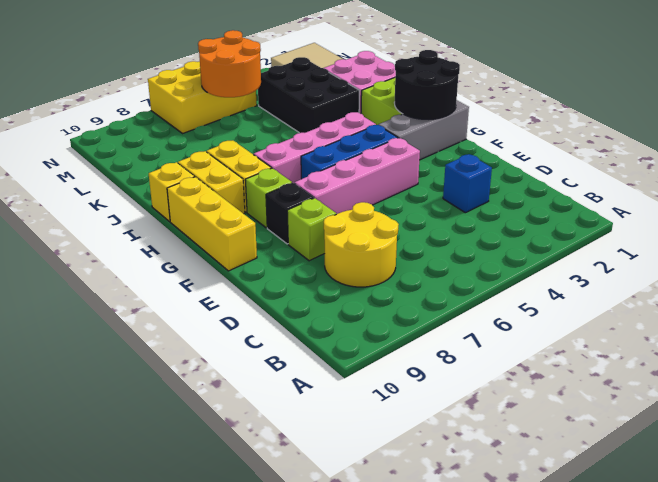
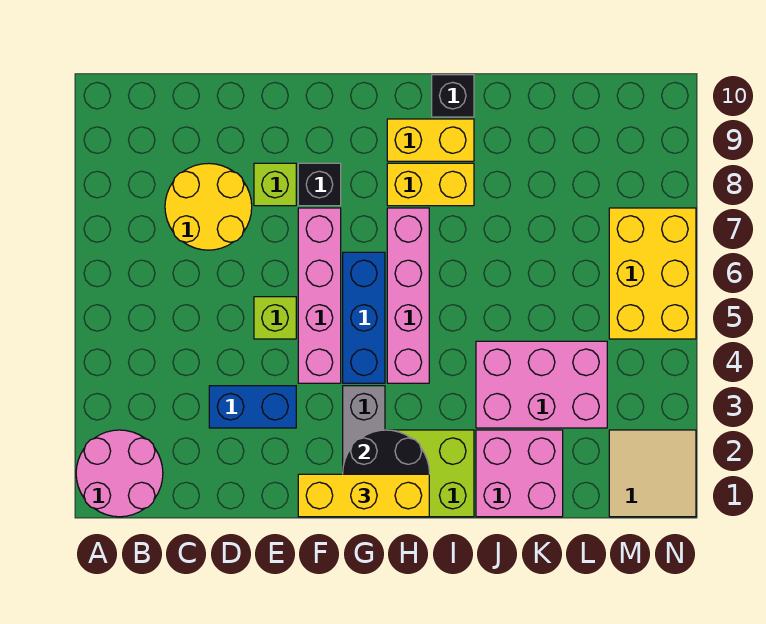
none -> pink 2x2 round brick [76,430,163,517]
blue 1x1 brick [443,154,492,213] -> blue 1x2 brick [209,386,296,428]
yellow 1x3 brick [167,177,257,271] -> yellow 1x3 brick moved to [298,474,429,517]
lime 1x1 brick [245,168,292,228] -> lime 1x1 brick moved to [254,297,296,339]
yellow 1x1 brick [149,162,194,221] -> black 1x1 brick [432,75,474,117]
black 2x3 brick [258,57,360,133] -> pink 2x3 brick [476,341,607,428]
orange 2x2 round brick [198,30,261,97] -> none

